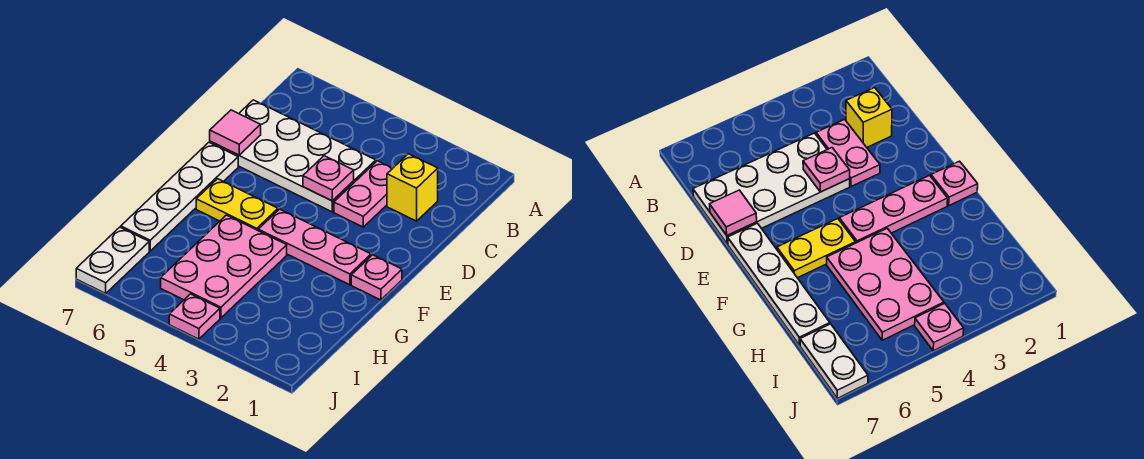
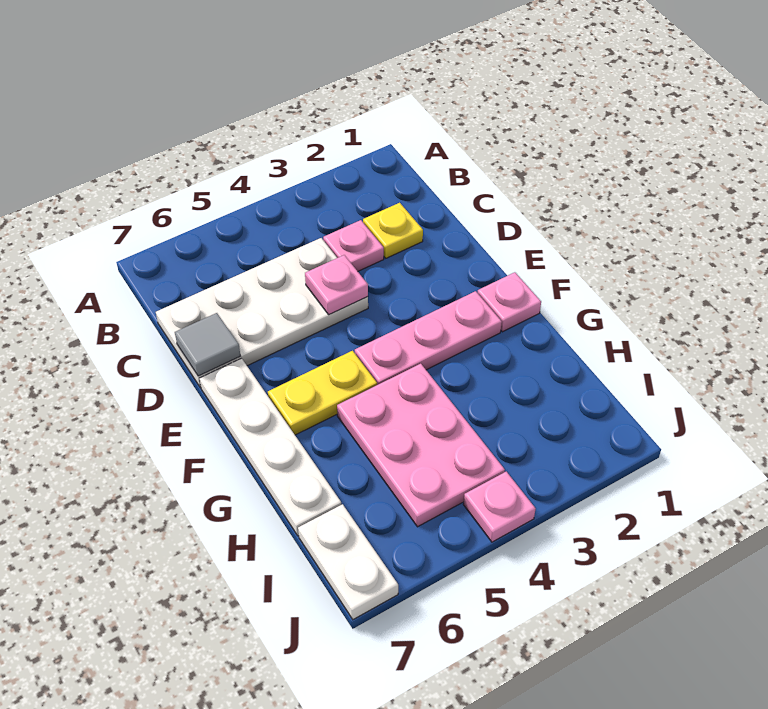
yellow 1x1 brick [387,154,438,221] -> yellow 1x1 plate [363,203,423,258]
pink 1x2 plate [334,161,393,227] -> pink 1x1 plate [323,220,384,271]
pink 1x1 tile [210,110,261,155] -> grey 1x1 tile [175,313,240,376]

